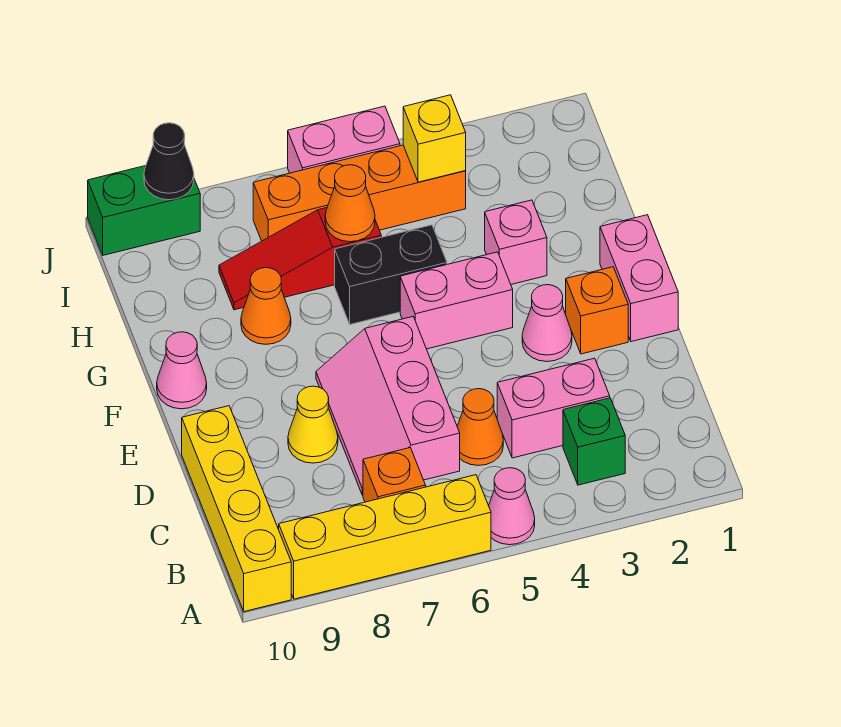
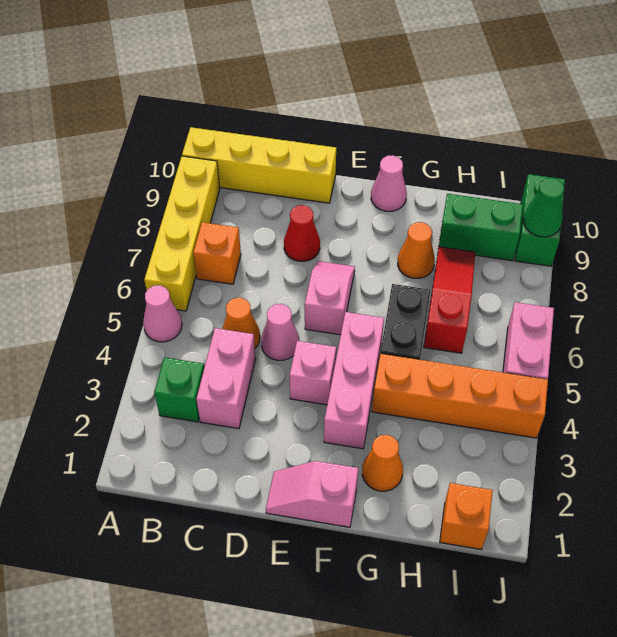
pink 2x3 slope [316,317,460,495] -> pink 1x2 slope [305,261,355,335]
yellow 1x1 cone [288,386,338,463] -> red 1x1 cone [284,205,320,261]
pink 1x2 brick [600,215,678,342] -> pink 1x2 slope [266,461,358,527]
orange 1x1 brick [566,267,628,354] -> orange 1x1 brick moved to [440,483,493,550]
pink 1x1 cone [522,285,572,362] -> pink 1x1 cone moved to [261,304,299,360]
pink 1x2 brick [400,252,513,349] -> pink 1x3 brick [324,312,384,449]
pink 1x1 brick [485,200,547,284] -> pink 1x1 brick moved to [290,341,336,405]
orange 1x1 cone [325,165,375,242] -> orange 1x1 cone moved to [362,435,403,491]
none -> green 1x2 brick [439,194,523,261]
orange 1x4 brick [253,145,466,241] -> orange 1x4 brick turned to [372,354,548,438]
yellow 1x1 brick [403,95,466,182] -> none
black 1x1 cone [144,123,194,200] -> green 1x1 cone [523,178,564,237]

